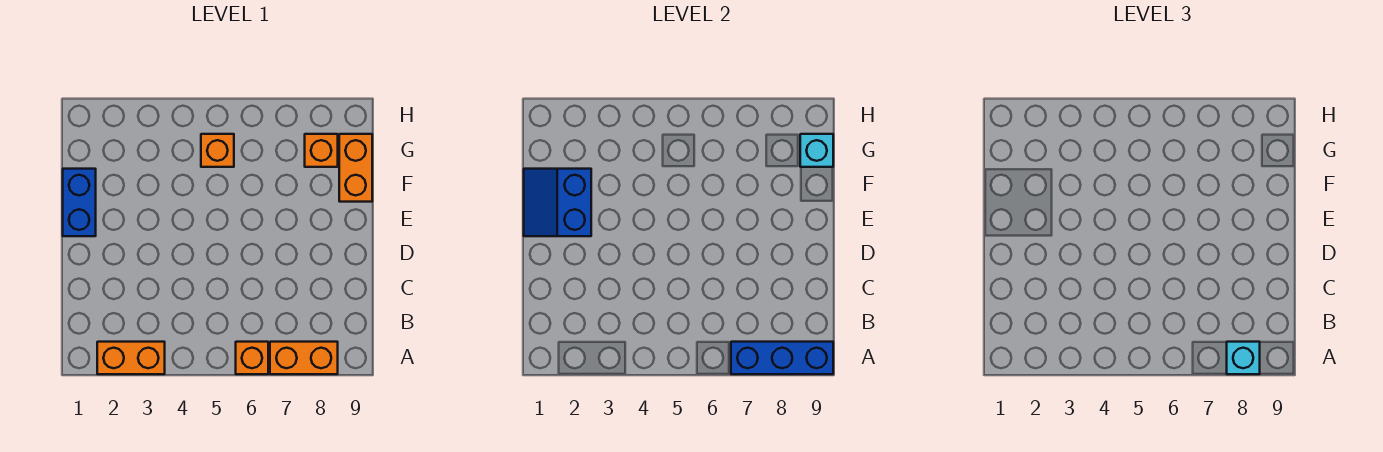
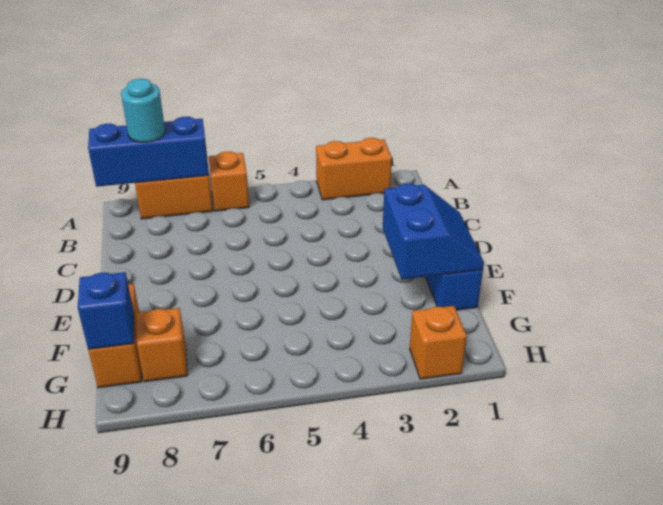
cyan 1x1 brick [1227,342,1260,374] -> cyan 1x1 round brick [121,79,165,142]
orange 1x1 brick [201,134,234,167] -> orange 1x1 brick moved to [410,306,467,379]
cyan 1x1 brick [800,134,833,167] -> blue 1x1 brick [78,272,134,350]

